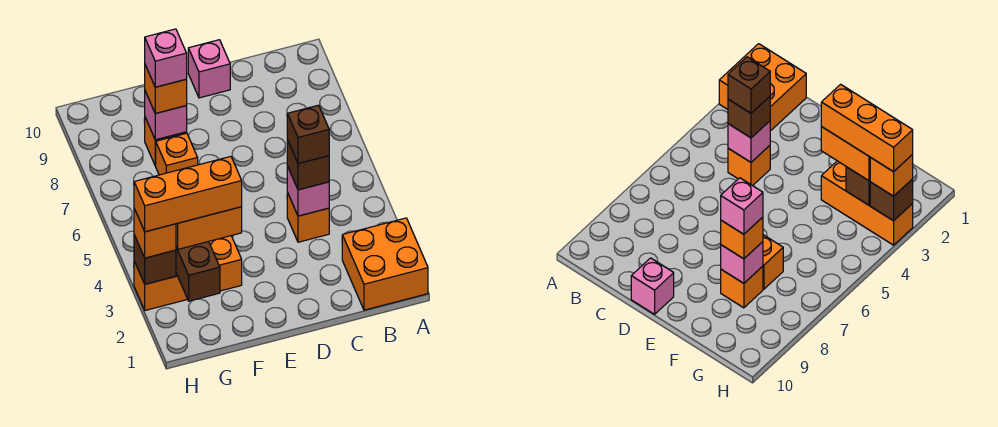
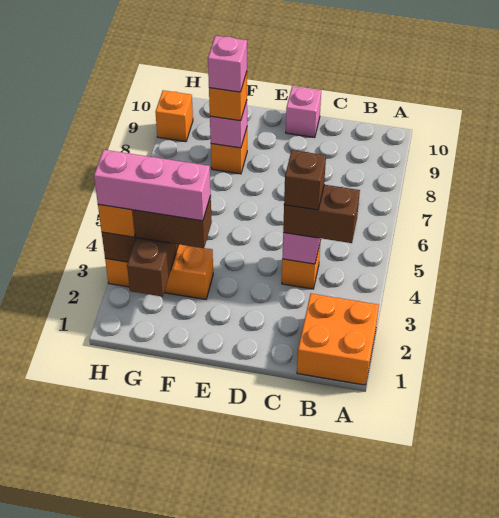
brown 1x1 brick [287,140,329,190] -> brown 1x2 brick [283,185,360,243]
orange 1x2 brick [176,207,242,249] -> brown 1x2 brick [133,196,212,248]
orange 1x3 brick [134,156,242,232] -> pink 1x3 brick [94,150,211,221]
orange 1x1 brick [156,133,198,175] -> orange 1x1 brick moved to [155,90,193,142]

